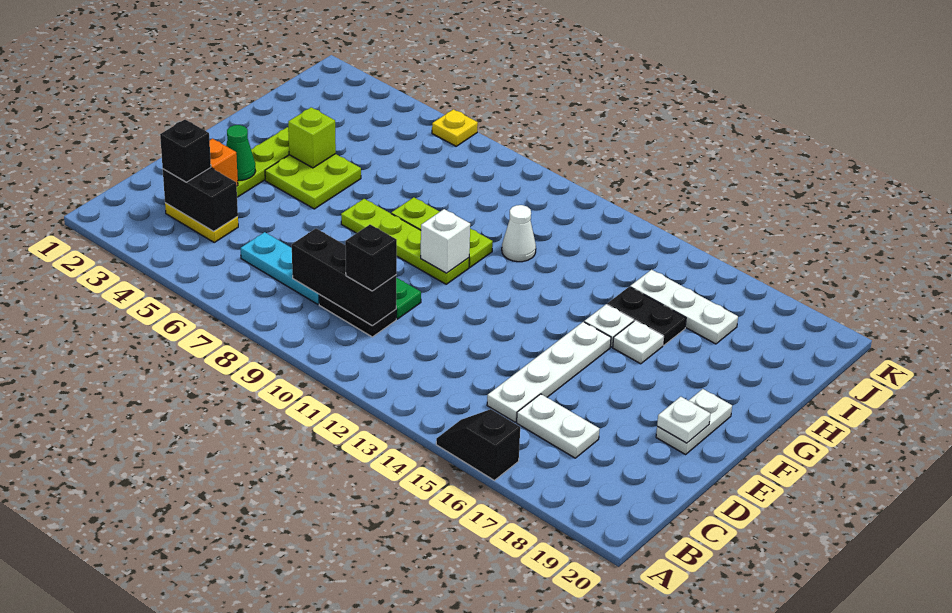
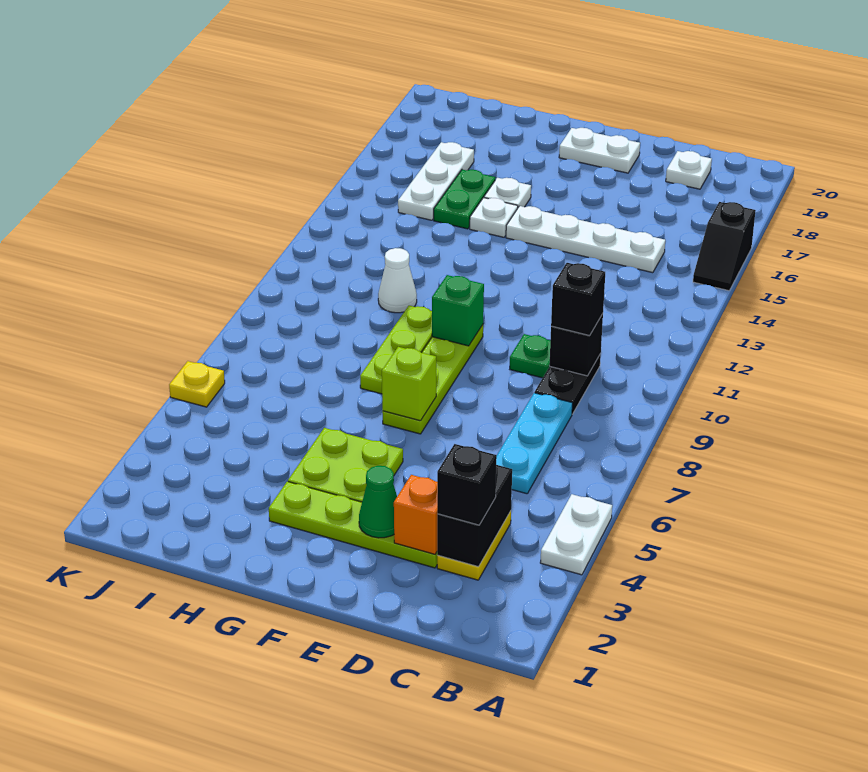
black 1x3 brick [292,229,396,326] -> black 1x1 brick [549,314,603,376]
white 1x2 plate [517,394,600,458] -> white 1x2 plate moved to [540,494,612,575]
white 1x1 plate [657,397,710,443] -> white 1x1 plate moved to [666,151,712,189]
white 1x1 brick [421,209,470,273] -> green 1x1 brick [432,275,484,346]
lime 1x1 brick [288,107,336,168] -> lime 1x1 brick moved to [382,347,436,421]
black 1x2 plate [607,287,686,345] -> green 1x2 plate [434,170,496,229]

